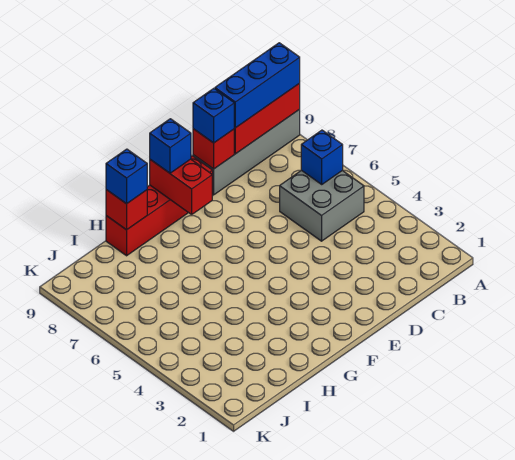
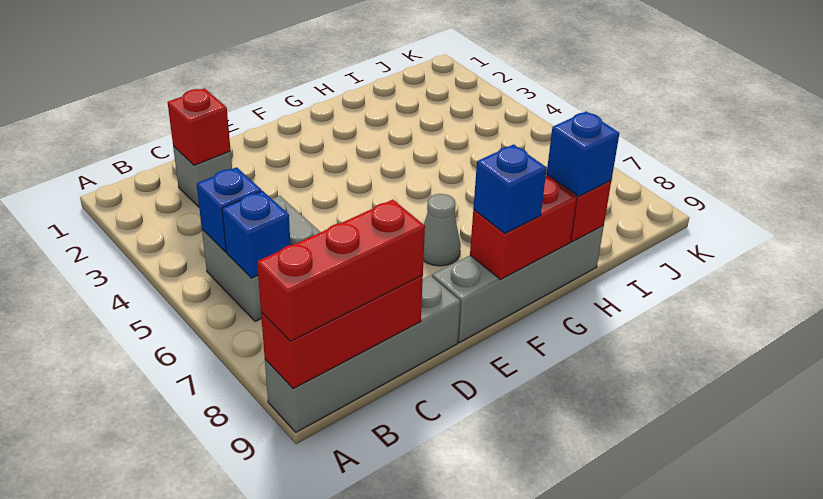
blue 1x3 brick [215,43,300,128] -> red 1x3 brick [257,200,425,341]
none -> grey 1x1 brick [173,146,232,207]
red 1x1 brick [193,129,234,169] -> red 1x1 brick moved to [168,88,231,165]
blue 1x1 brick [193,88,234,143] -> blue 1x1 brick moved to [197,167,262,252]
red 1x4 brick [106,156,213,256] -> grey 1x4 brick [432,225,604,343]
none -> grey 1x1 cone [423,194,461,266]
red 1x2 brick [150,159,212,214] -> red 1x2 brick turned to [470,177,577,279]

